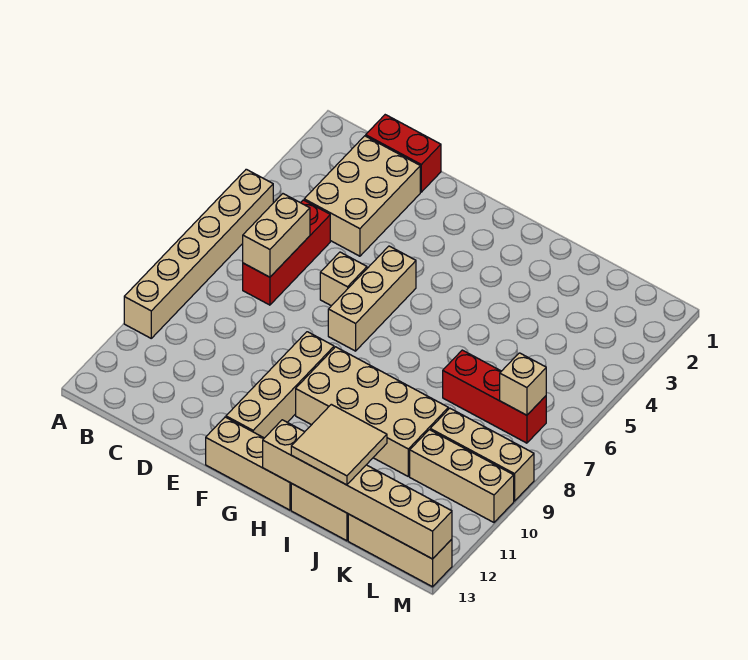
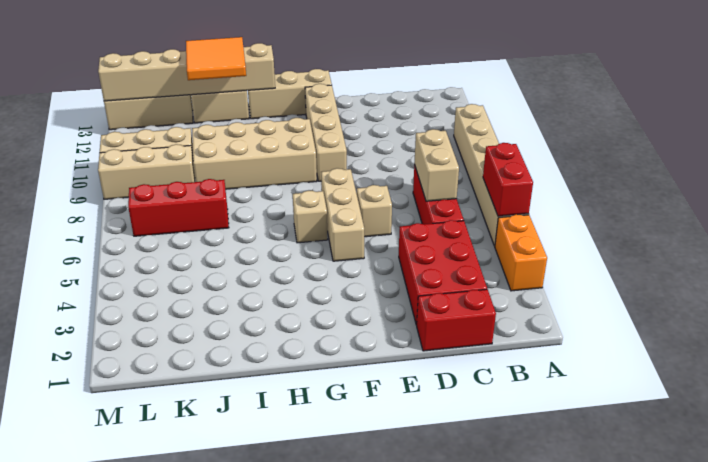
none -> orange 1x2 brick [495,214,547,291]
none -> red 1x2 brick [483,143,533,216]
tan 2x3 brick [304,136,420,256] -> red 2x3 brick [399,220,487,325]
tan 2x2 tile [291,404,387,485] -> orange 2x2 tile [186,37,246,80]
tan 1x1 brick [500,353,546,415] -> tan 1x1 brick moved to [293,191,328,243]

